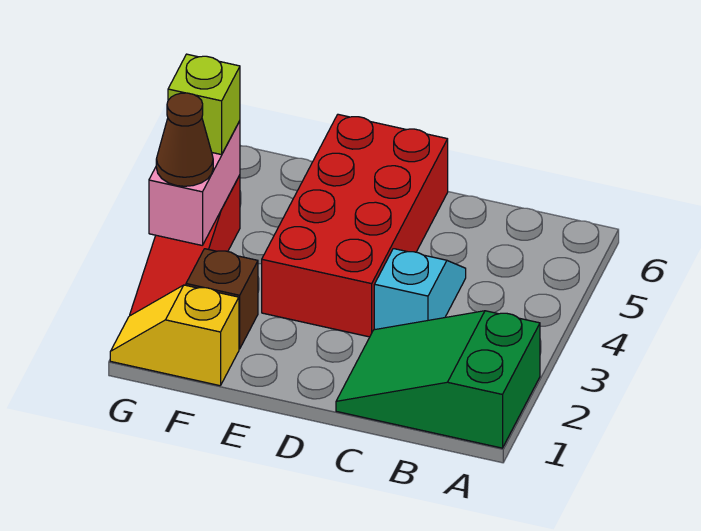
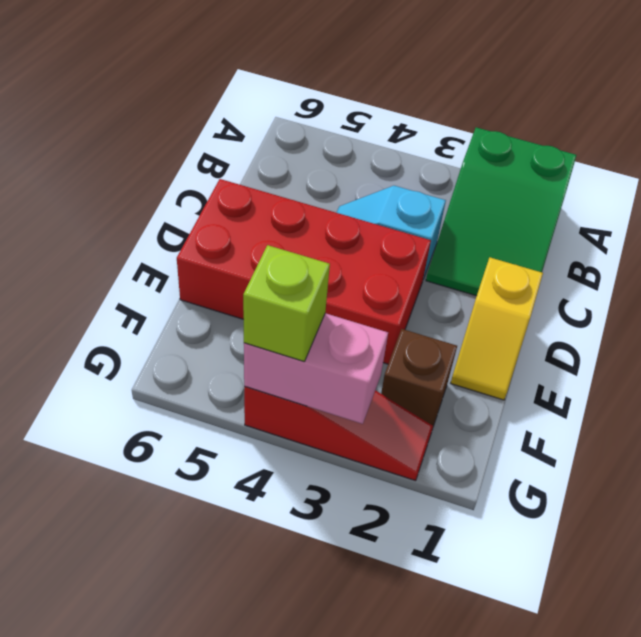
yellow 1x2 slope [110,285,239,386] -> yellow 1x2 slope moved to [451,257,543,400]
brown 1x1 cone [156,93,213,186] -> none

